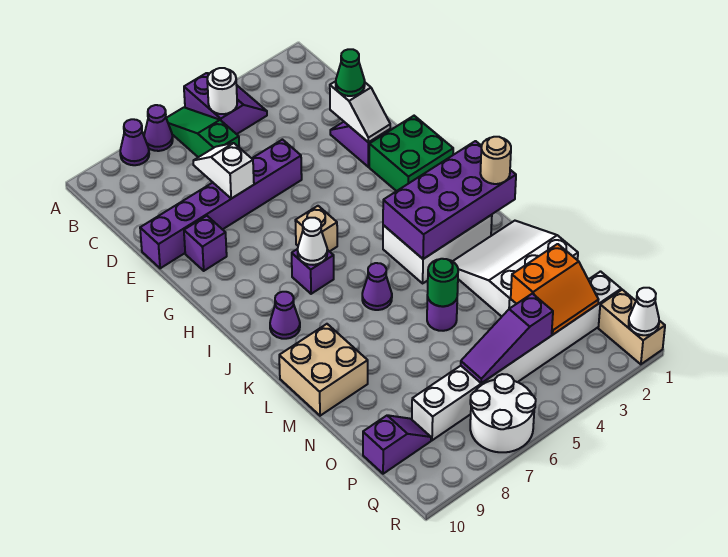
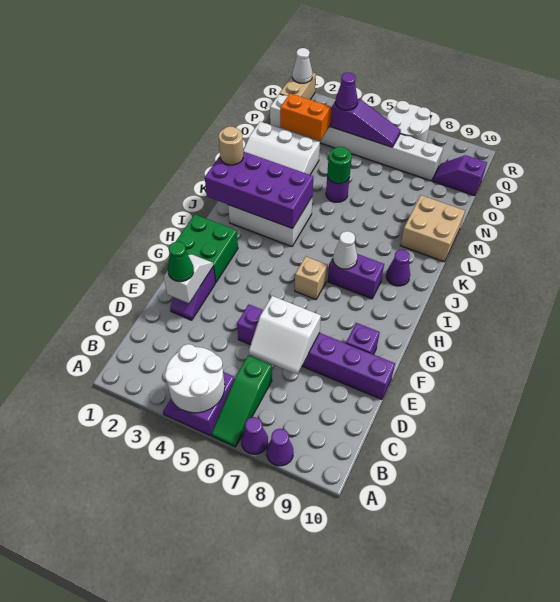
white 1x1 round brick [207,68,237,114] -> white 2x2 round brick [165,344,225,413]
white 1x2 slope [193,143,254,199] -> white 2x2 slope [249,296,321,374]
purple 1x1 brick [292,249,334,294] -> purple 1x2 brick [328,254,384,299]
purple 1x1 cone [362,263,392,310] -> purple 1x1 cone moved to [335,73,358,110]

